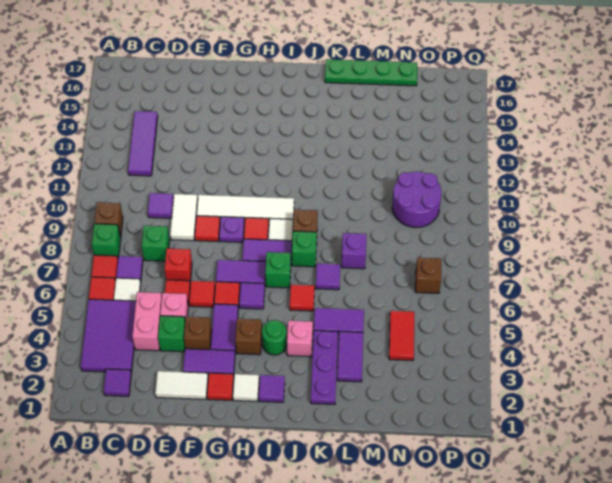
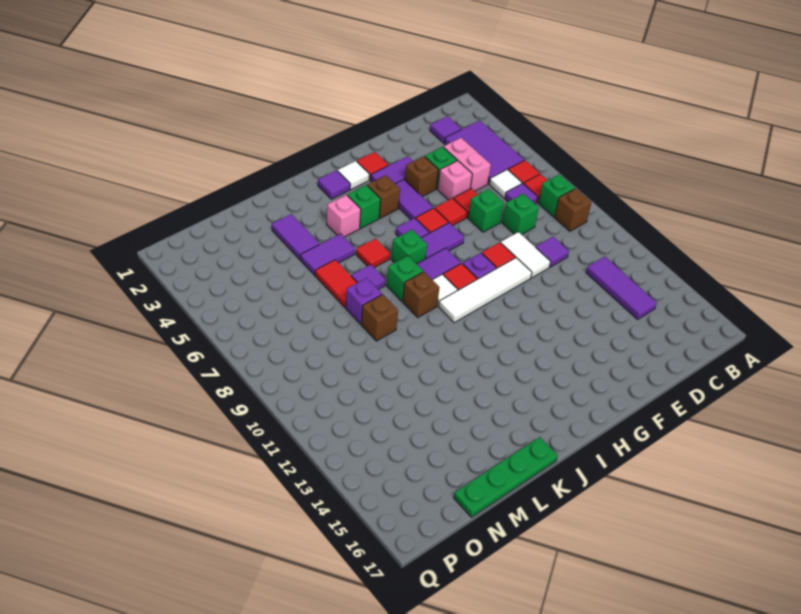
white 1x2 tile [155,371,208,399] -> none
red 1x1 brick [165,248,192,282] -> green 1x1 brick [468,189,504,232]
green 1x1 round brick [262,320,287,355] -> green 1x1 brick [347,185,381,228]
purple 1x3 plate [311,331,338,404] -> none
red 1x2 tile [389,311,414,360] -> red 1x2 tile moved to [315,260,357,308]
purple 2x2 round brick [392,172,441,227] -> none
brown 1x1 brick [415,258,441,293] -> brown 1x1 brick moved to [361,294,398,341]

